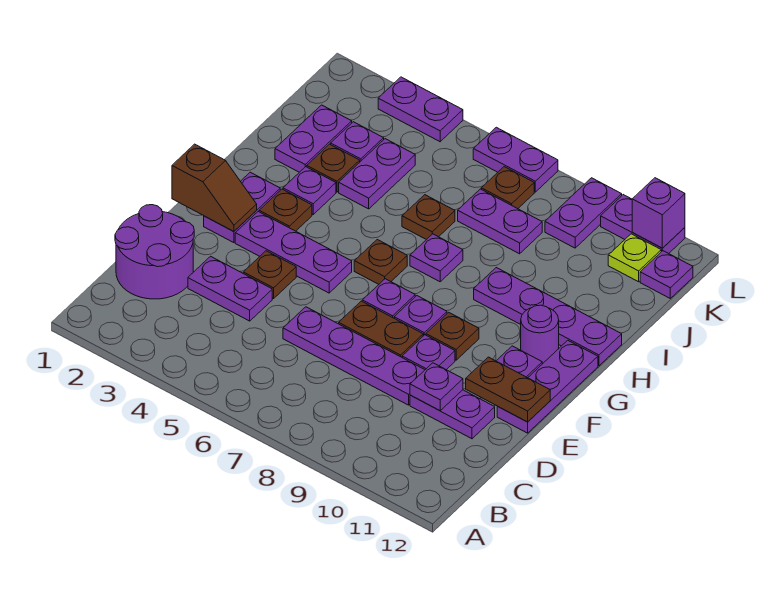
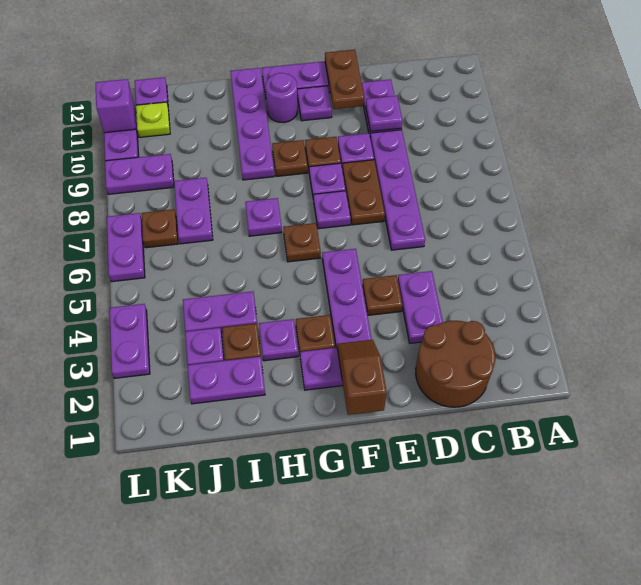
purple 2x2 round brick [115,205,194,299] -> brown 2x2 round brick [416,321,495,407]
brown 1x1 plate [402,195,455,240] -> brown 1x1 plate moved to [272,140,308,177]

